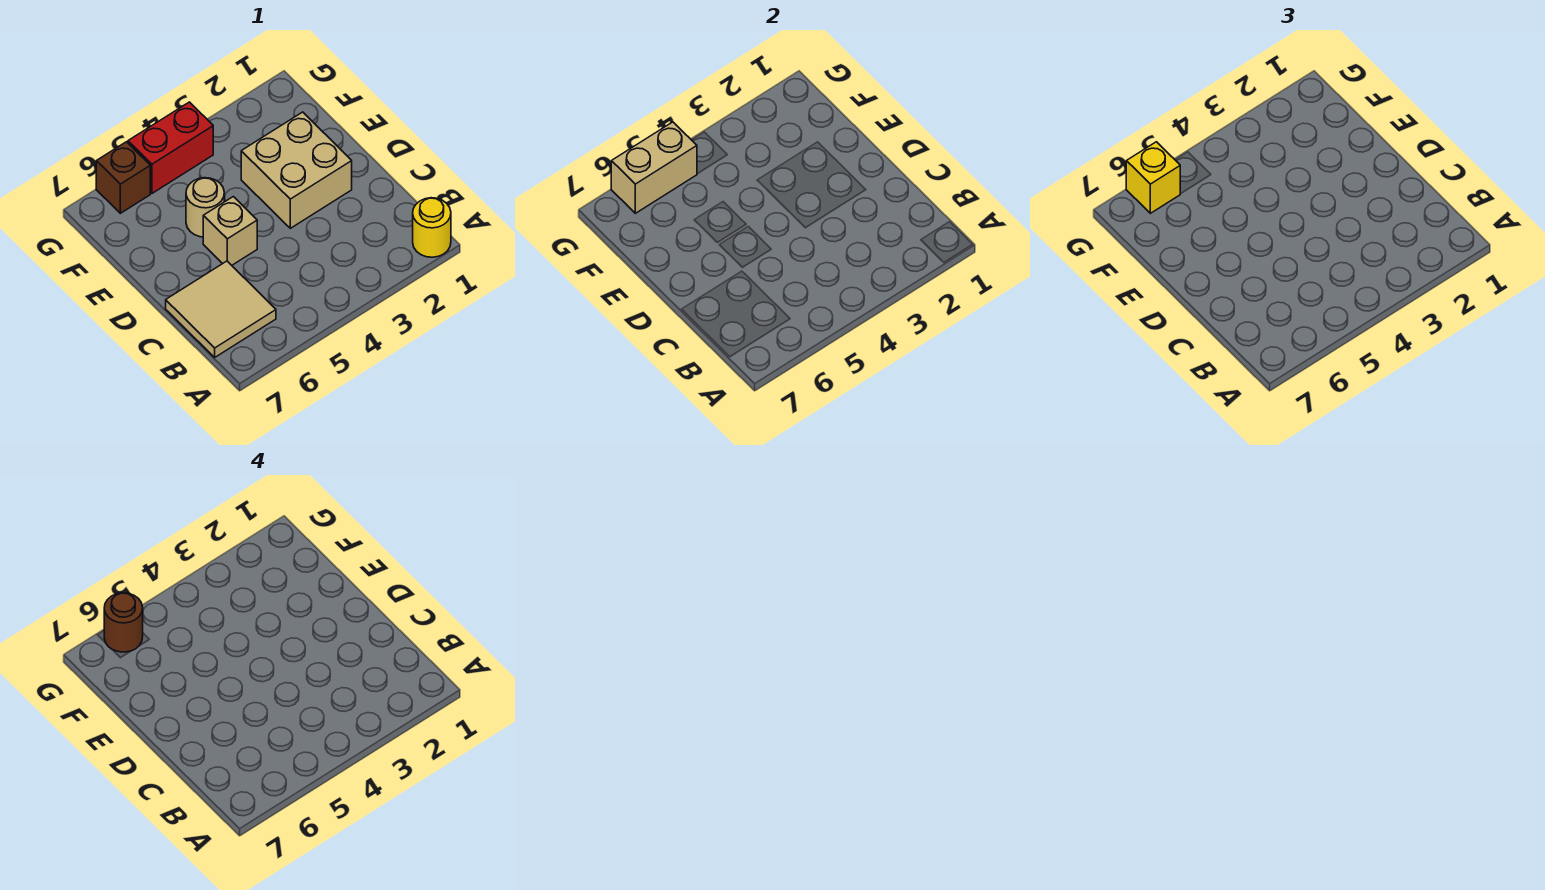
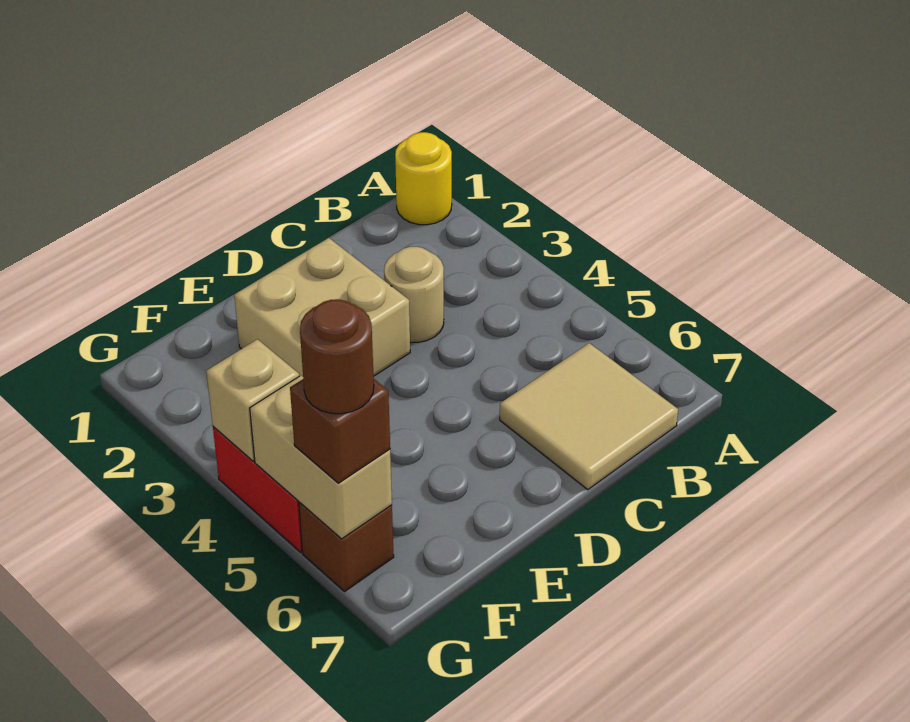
tan 1x1 brick [203,197,257,265] -> tan 1x1 brick moved to [206,339,299,461]
tan 1x1 round brick [186,178,224,237] -> tan 1x1 round brick moved to [384,247,444,342]
yellow 1x1 brick [1126,142,1180,213] -> brown 1x1 brick [290,379,390,483]

